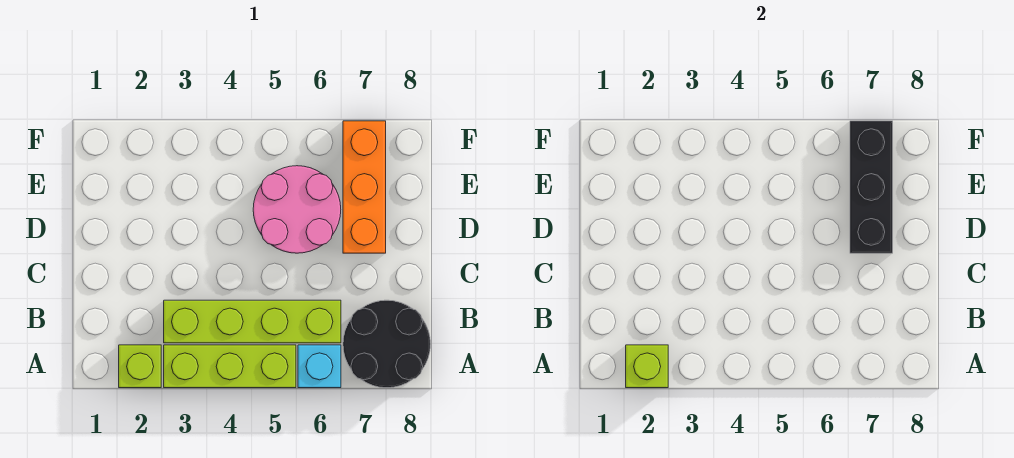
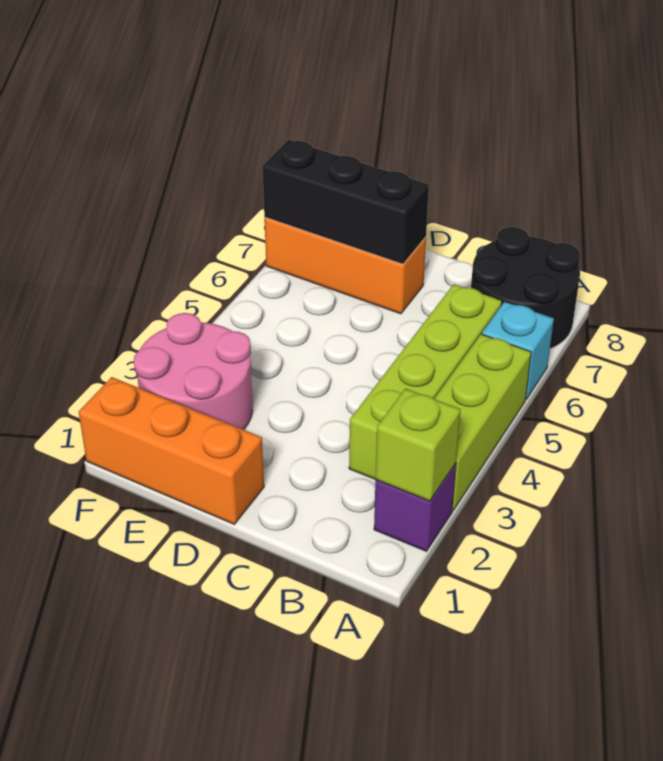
lime 1x1 brick [119,345,161,388] -> purple 1x1 brick [374,464,456,551]
none -> orange 1x3 brick [79,377,264,524]
pink 2x2 round brick [253,166,341,253] -> pink 2x2 round brick moved to [134,313,253,430]

